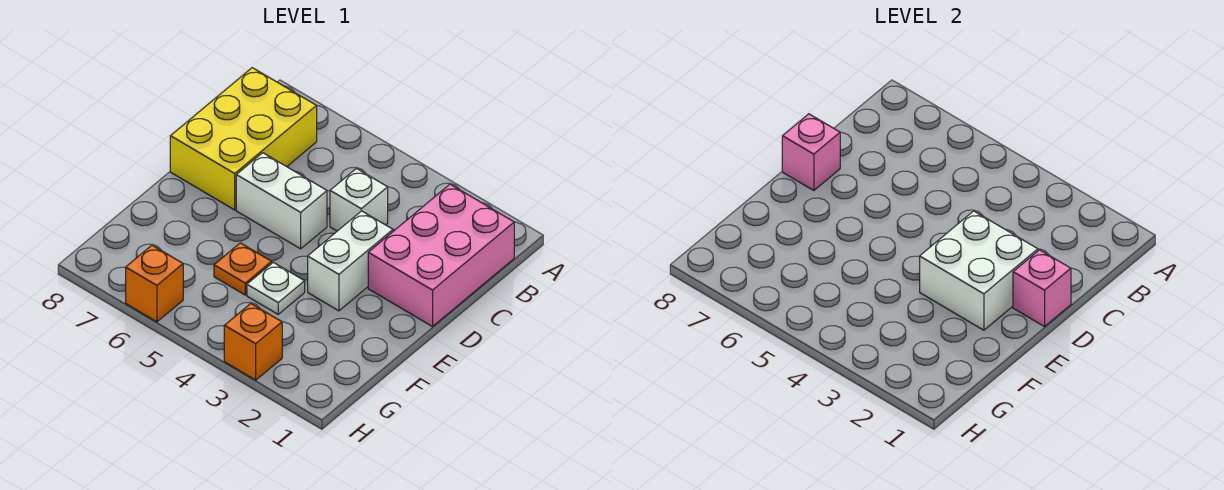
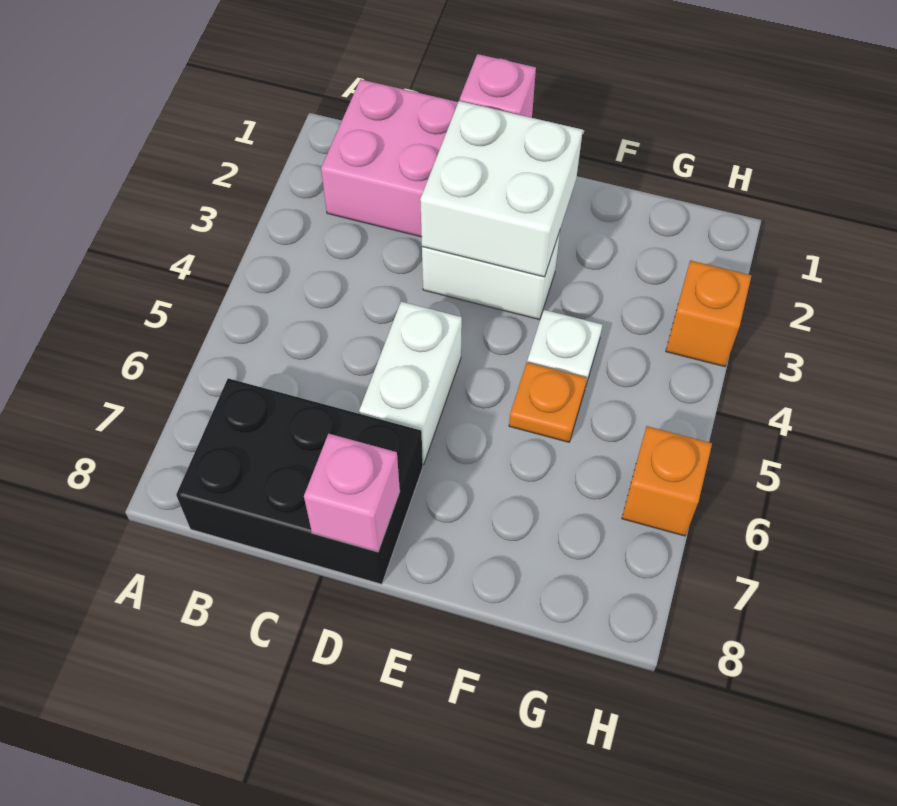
yellow 2x3 brick [170,68,317,210] -> black 2x3 brick [176,378,423,584]
white 1x1 brick [330,169,388,231] -> none

